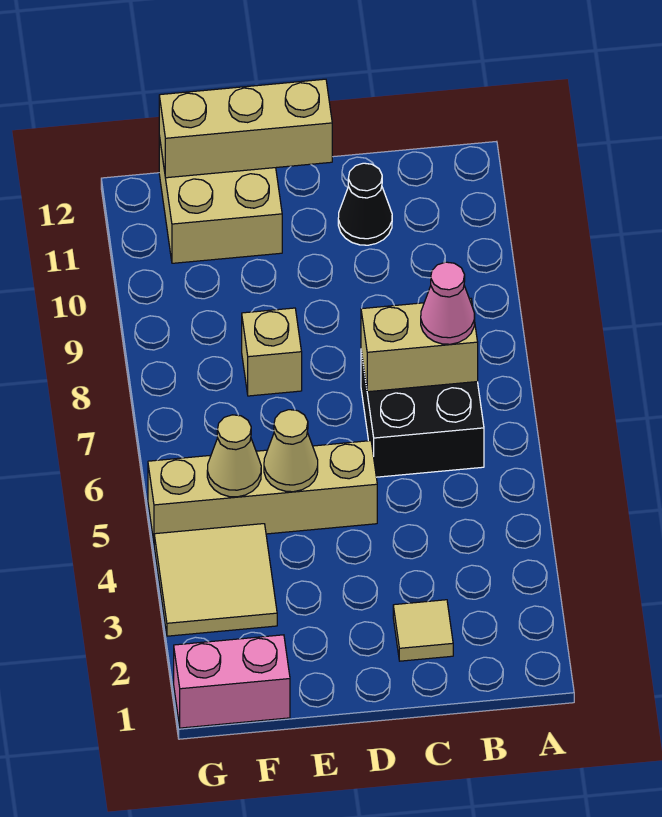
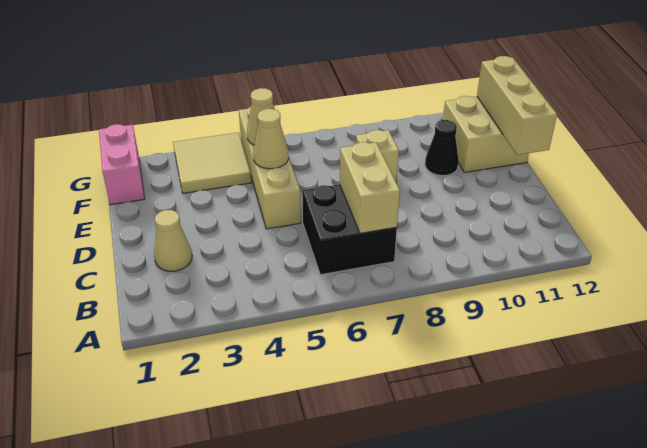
pink 1x1 cone [421,262,475,344] -> none
tan 1x1 tile [393,600,453,661] -> tan 1x1 cone [154,210,192,271]
black 1x1 cone [338,163,392,245] -> black 1x1 cone moved to [425,120,459,176]

